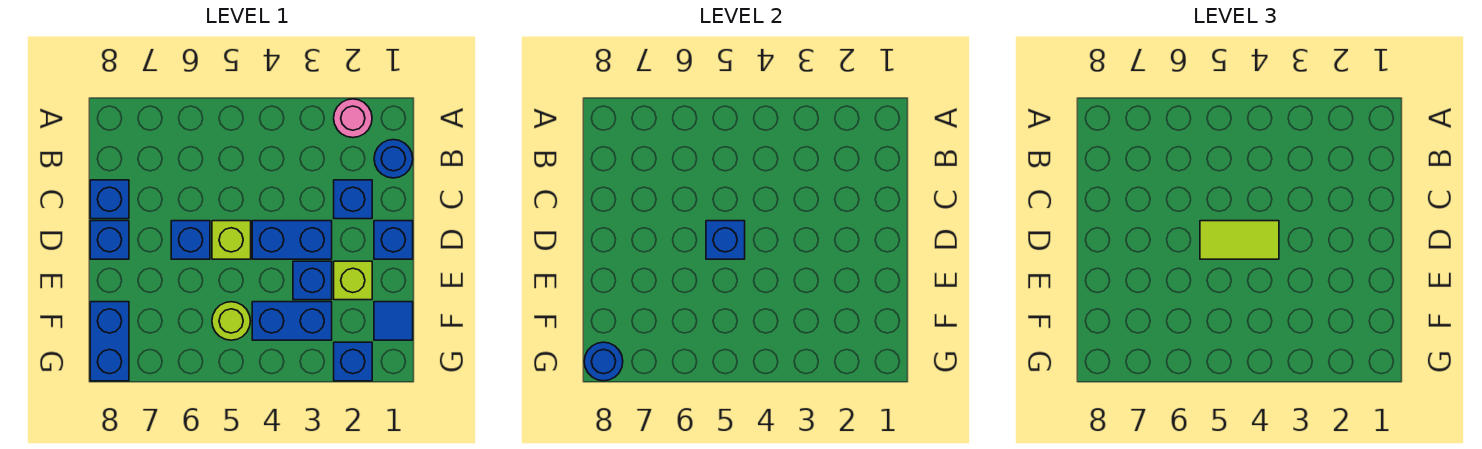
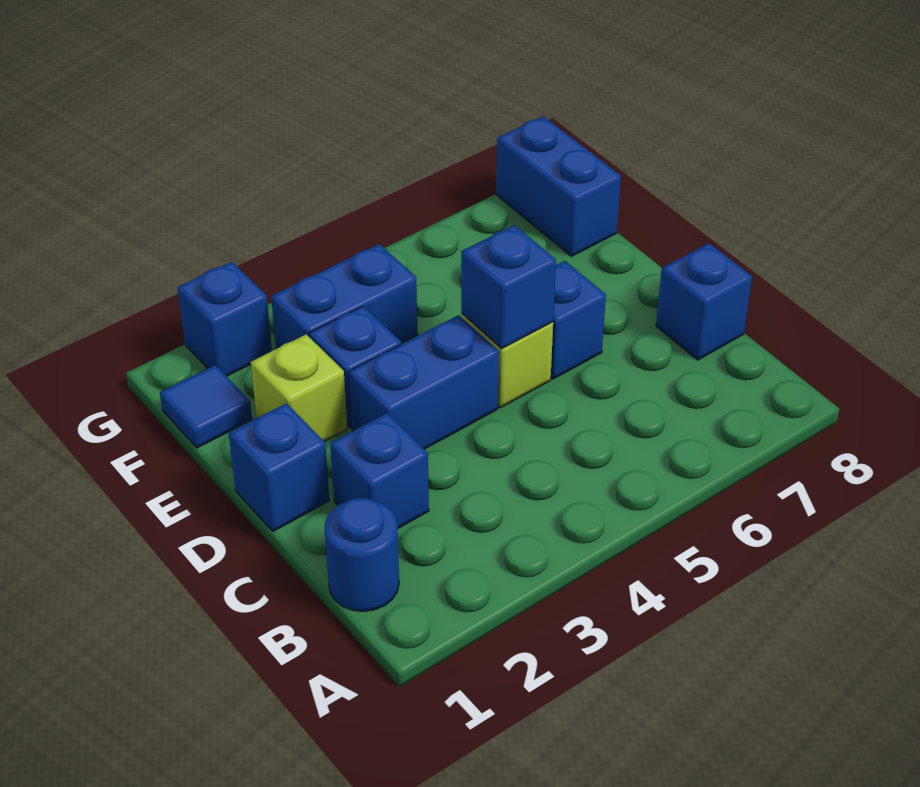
pink 1x1 round brick [334,99,372,138] -> none
lime 1x2 tile [1200,221,1279,259] -> none
blue 1x1 brick [90,221,129,259] -> none
lime 1x1 round brick [212,302,250,340] -> none
blue 1x1 round brick [584,342,623,381] -> none

